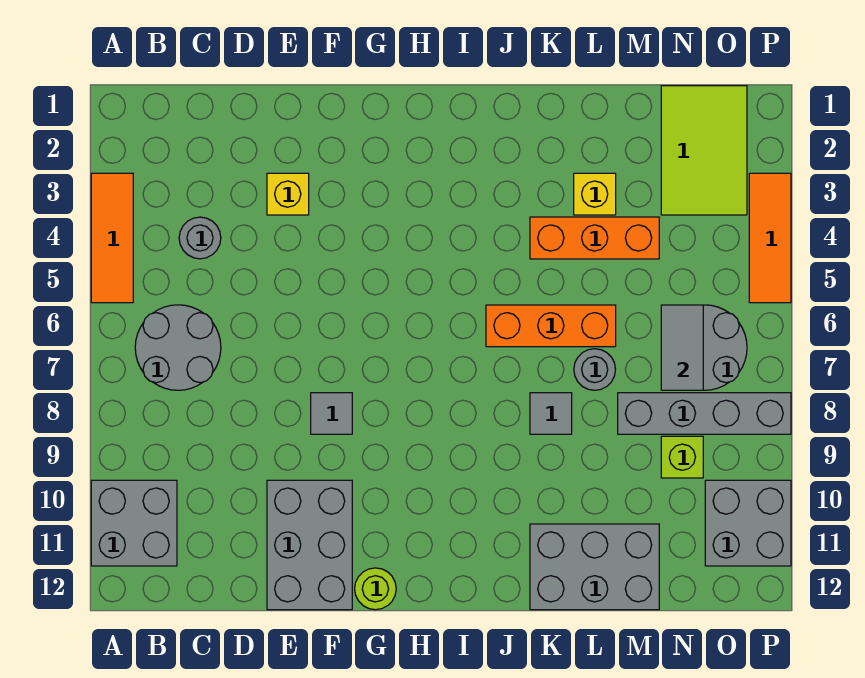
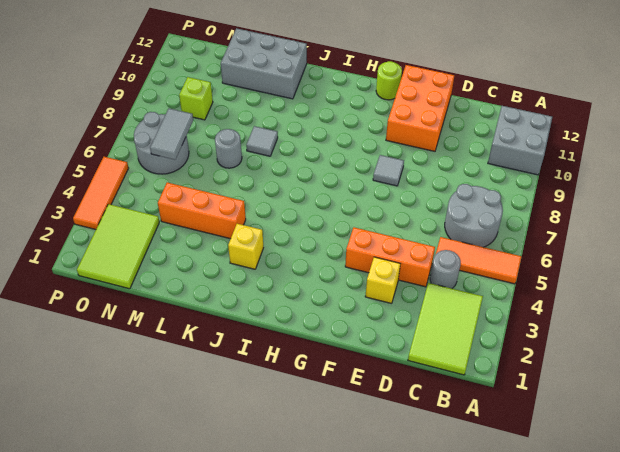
orange 1x3 tile [91,173,133,303] -> orange 1x3 tile turned to [436,237,522,284]
none -> lime 2x3 tile [408,283,483,375]
grey 2x3 brick [267,480,352,610] -> orange 2x3 brick [386,65,454,151]
orange 1x3 brick [486,305,616,347] -> orange 1x3 brick moved to [345,227,435,287]
yellow 1x1 brick [574,173,616,215] -> yellow 1x1 brick moved to [228,224,263,269]
grey 1x4 brick [618,393,791,434] -> none
grey 2x2 brick [705,480,791,566] -> none

